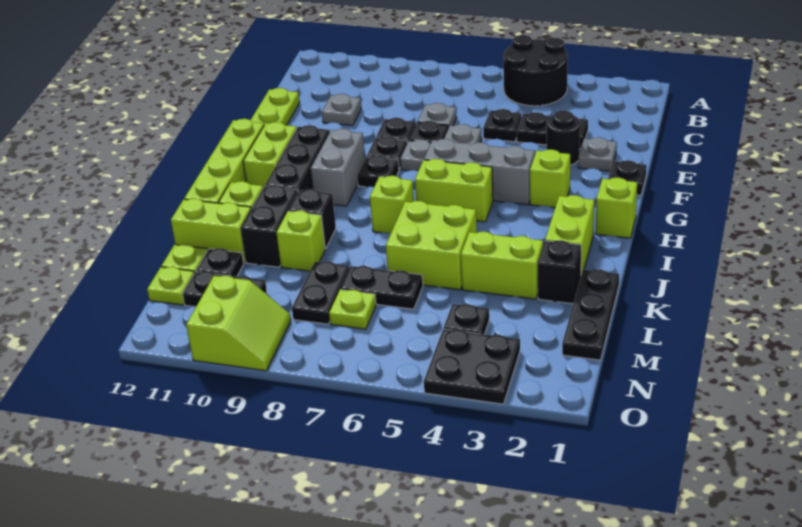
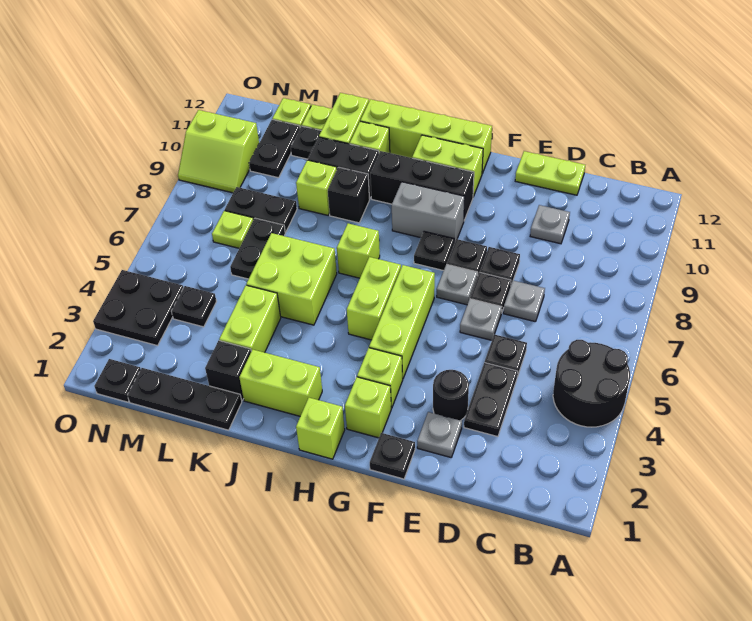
none -> lime 1x1 brick [345,377,391,438]
grey 1x3 brick [424,139,535,205] -> lime 1x3 brick [369,265,435,378]
none -> black 1x1 plate [94,359,141,402]

